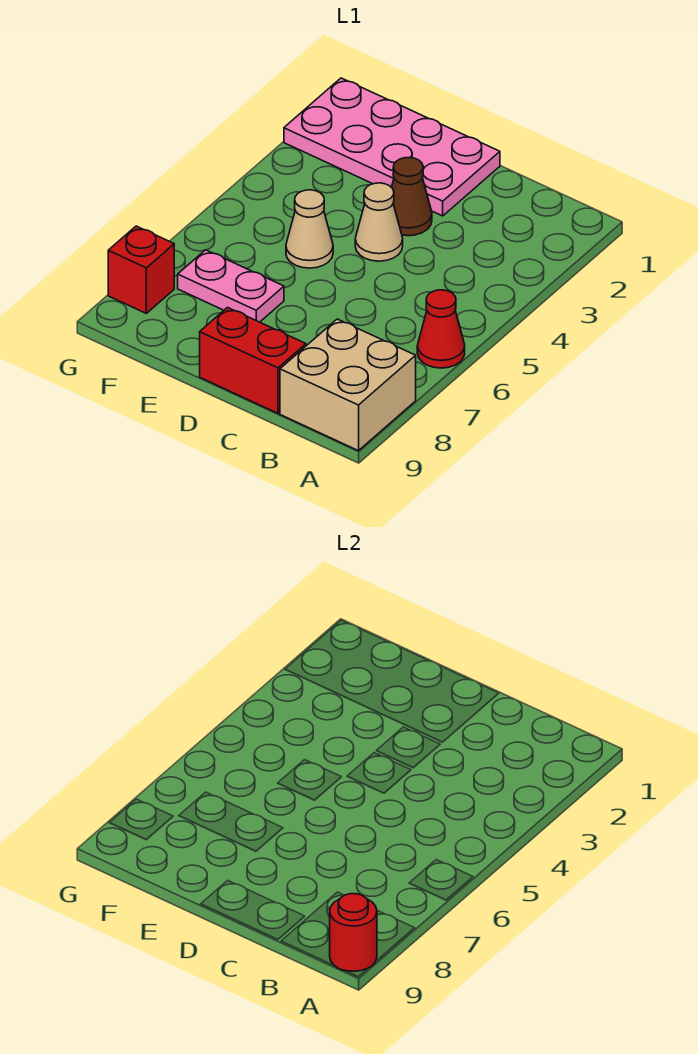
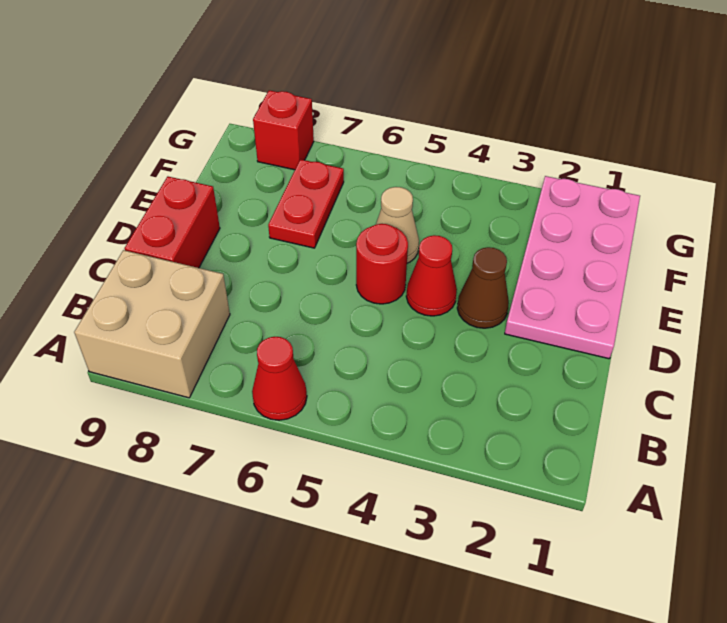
red 1x1 round brick [330,894,377,971] -> red 1x1 round brick moved to [356,224,408,304]
tan 1x1 cone [355,183,403,261] -> red 1x1 cone [406,235,457,316]
pink 1x2 plate [178,250,284,322] -> red 1x2 plate [268,159,344,248]

